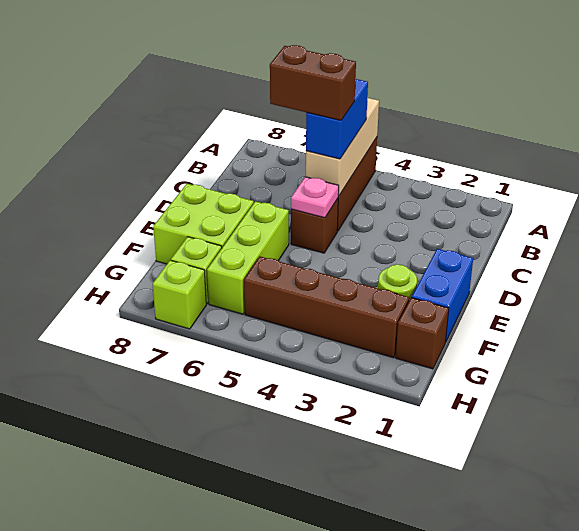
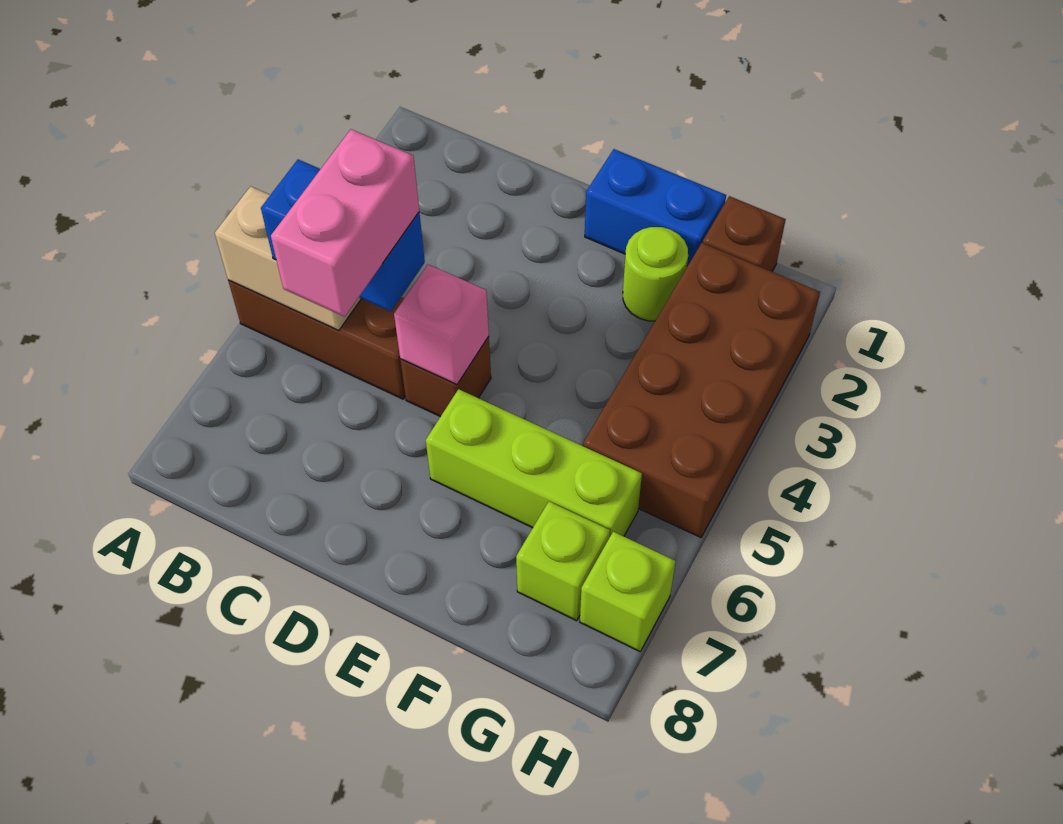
tan 1x3 brick [306,98,379,196] -> tan 1x2 brick [215,186,361,330]
brown 1x2 brick [270,45,356,121] -> pink 1x2 brick [271,129,419,317]
pink 1x1 plate [291,177,339,218] -> pink 1x1 brick [394,265,489,384]
lime 2x2 brick [153,184,254,264] -> none
brown 1x4 brick [244,256,409,358] -> brown 2x4 brick [583,243,820,537]

